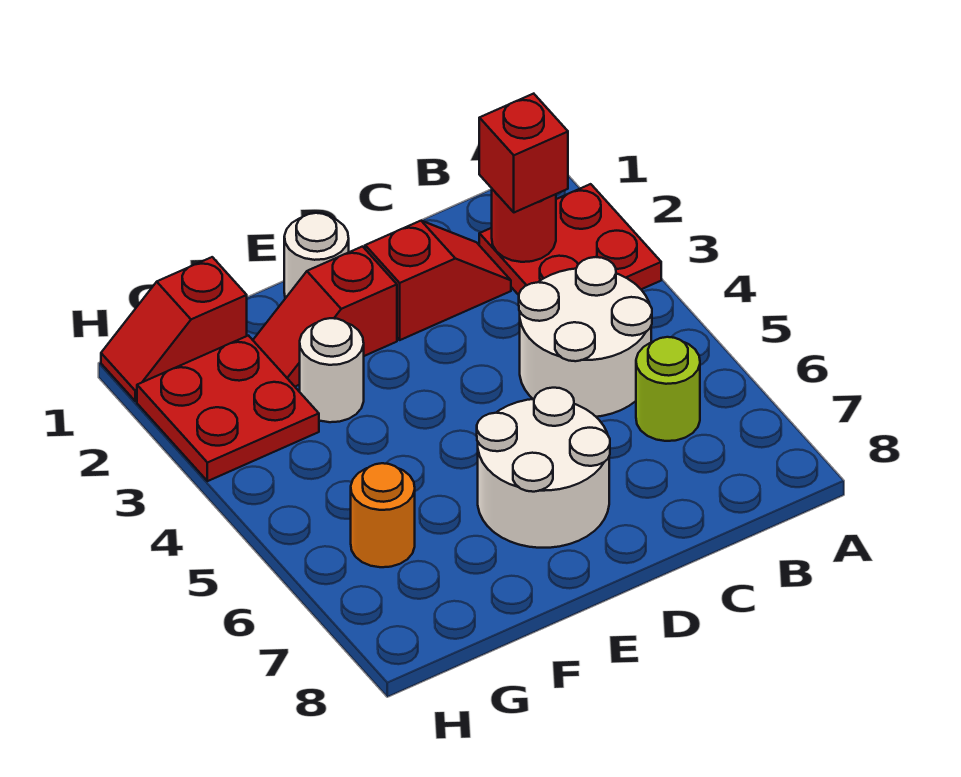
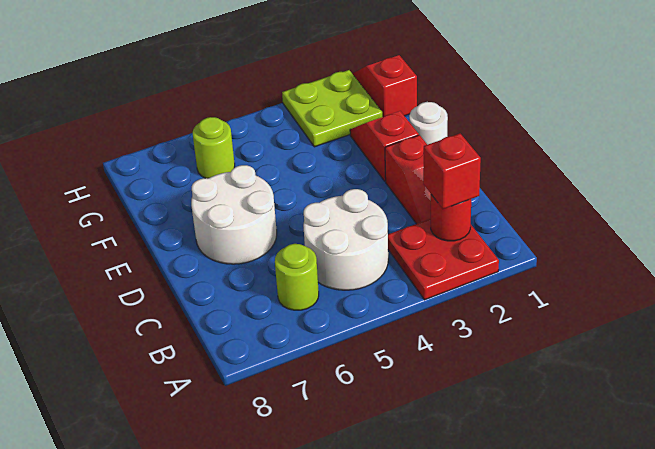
white 1x1 round brick [300,318,364,422] -> none
red 2x2 plate [137,336,319,481] -> lime 2x2 plate [282,70,382,147]
orange 1x1 round brick [351,463,415,567] -> lime 1x1 round brick [193,117,235,179]

